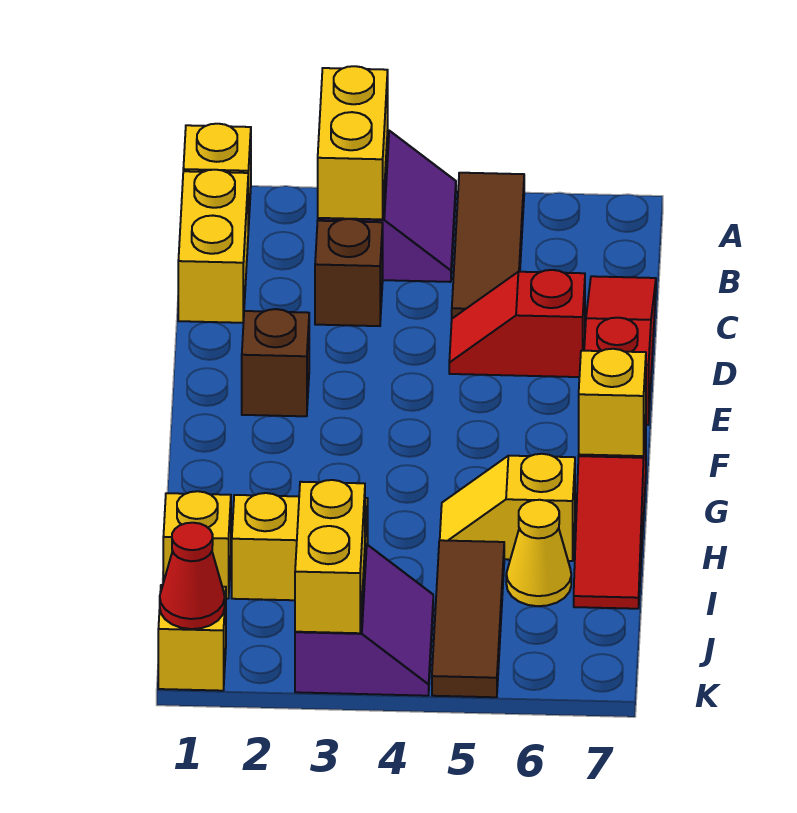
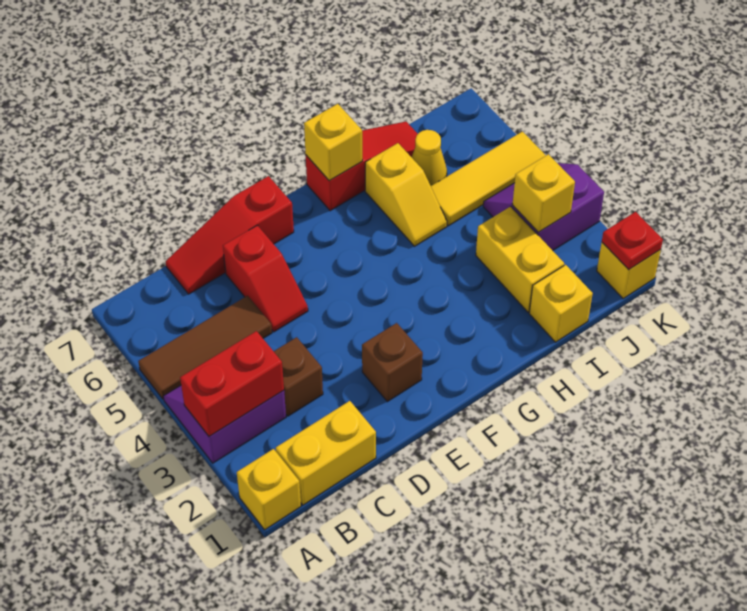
yellow 1x2 brick [318,66,388,219] -> red 1x2 brick [180,331,284,436]
brown 1x3 tile [432,540,504,697] -> yellow 1x3 tile [431,132,546,226]
yellow 1x2 brick [295,480,365,633] -> yellow 1x1 brick [512,154,575,232]
red 1x1 cone [160,523,225,629] -> red 1x1 plate [602,212,663,270]

